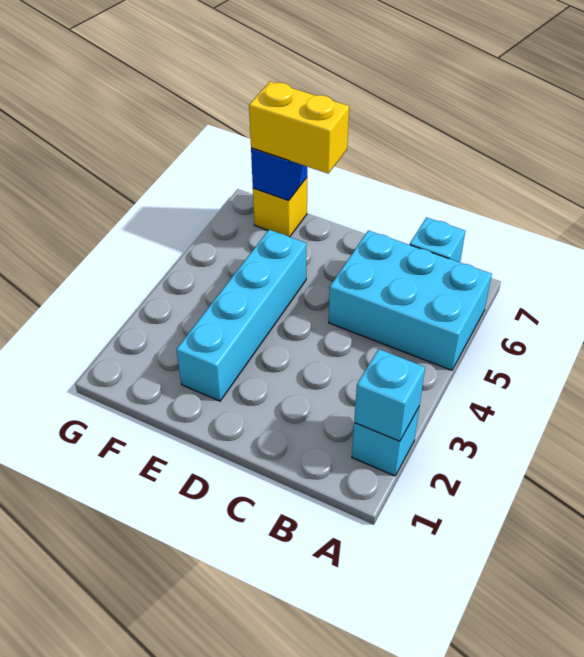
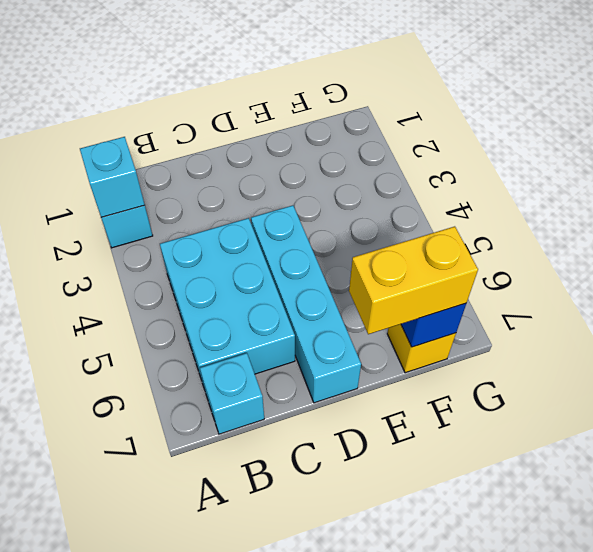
cyan 2x3 brick [329,230,492,370] -> cyan 2x3 brick turned to [160,218,295,386]
cyan 1x4 brick [176,230,306,401] -> cyan 1x4 brick moved to [251,205,361,403]

